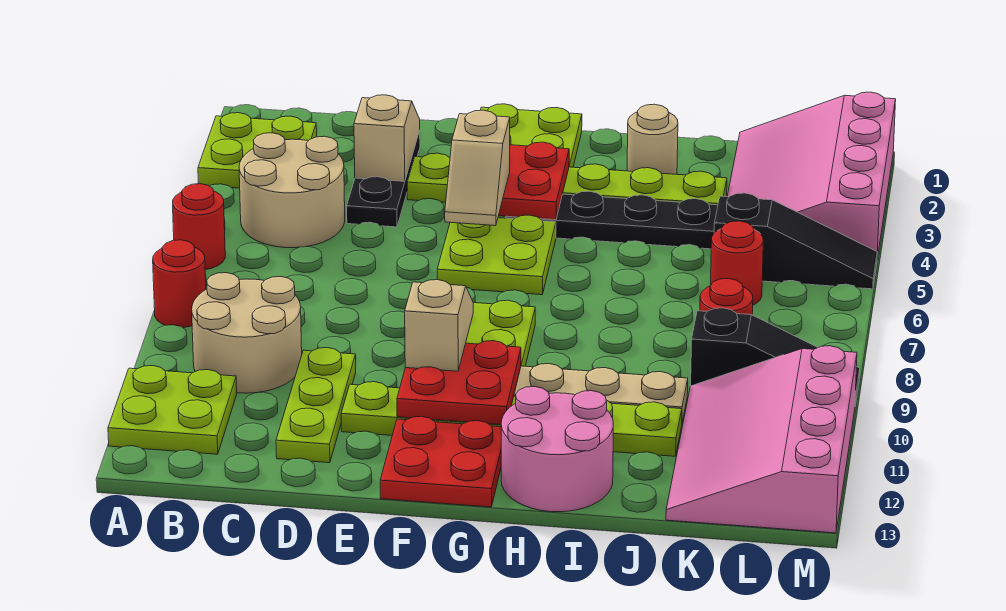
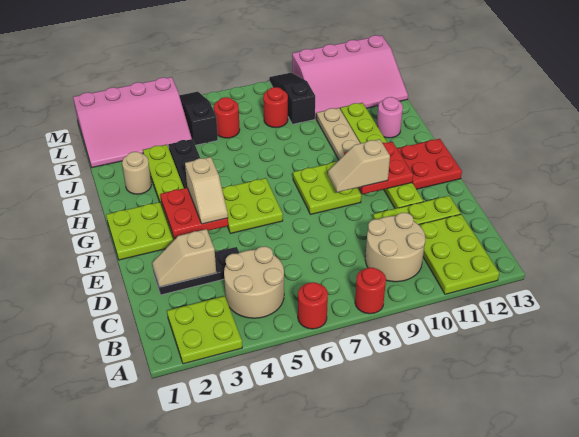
lime 2x2 plate [108,366,237,454] -> lime 2x3 plate [419,214,499,294]
tan 1x2 slope [445,110,510,226] -> tan 1x2 slope turned to [185,157,228,224]
pink 2x2 round brick [501,387,613,512] -> pink 1x1 round brick [377,97,403,138]

